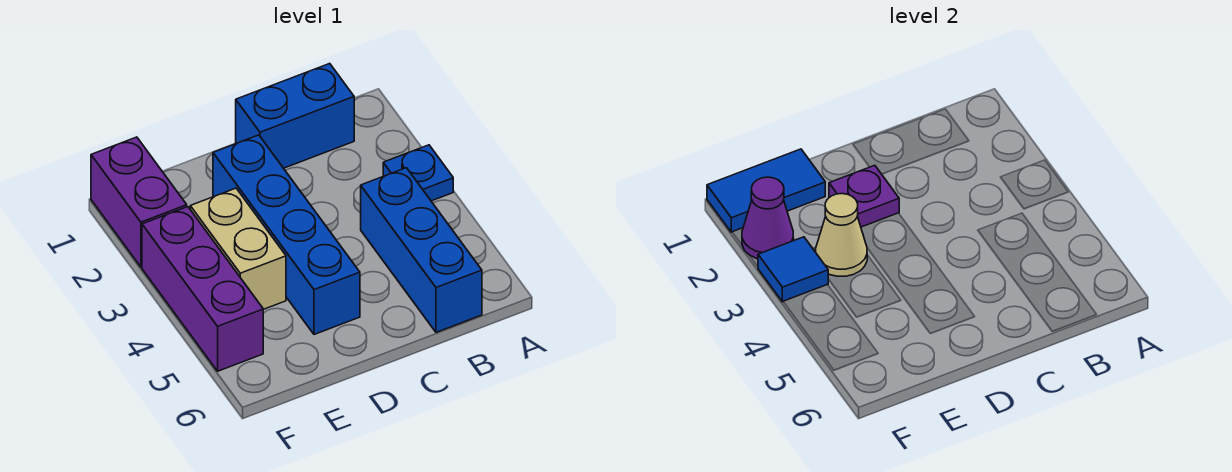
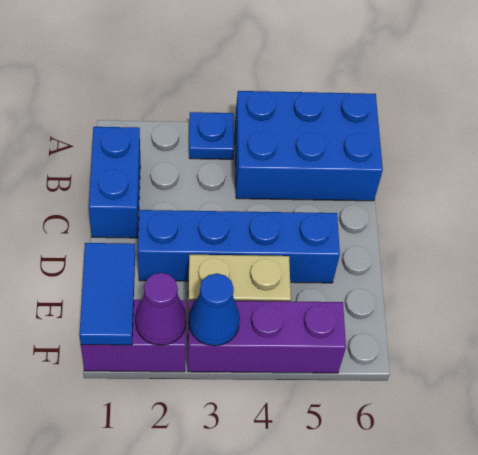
blue 1x3 brick [361,168,482,332] -> blue 2x3 brick [235,91,383,201]
purple 1x1 plate [829,165,899,227] -> none
tan 1x1 cone [816,194,867,276] -> none
blue 1x1 tile [758,237,828,302] -> blue 1x1 cone [189,273,240,346]

